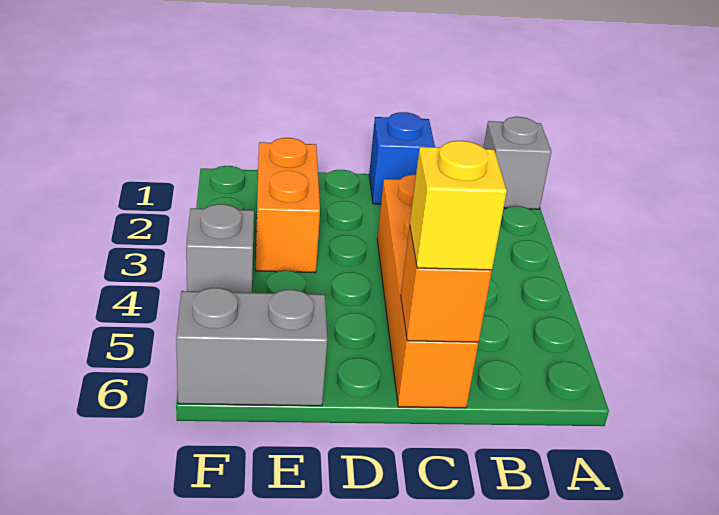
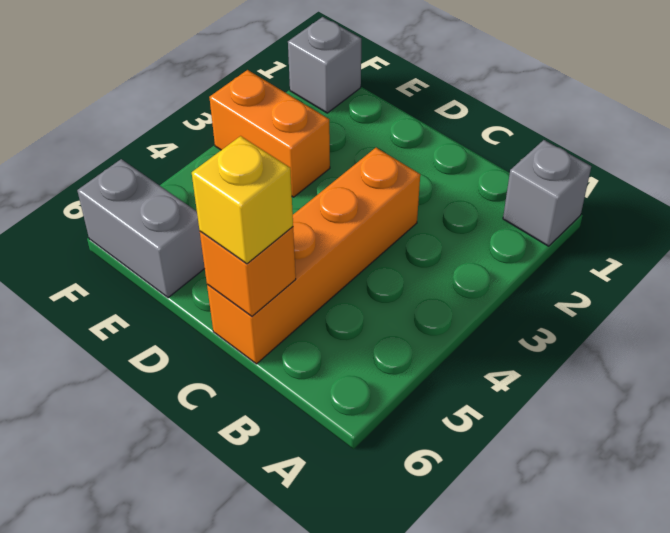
blue 1x1 brick [369,112,435,204] -> none
orange 1x2 brick [256,138,320,273] -> orange 1x2 brick turned to [209,70,330,197]
grey 1x1 brick [186,204,254,293] -> grey 1x1 brick moved to [288,17,361,113]

